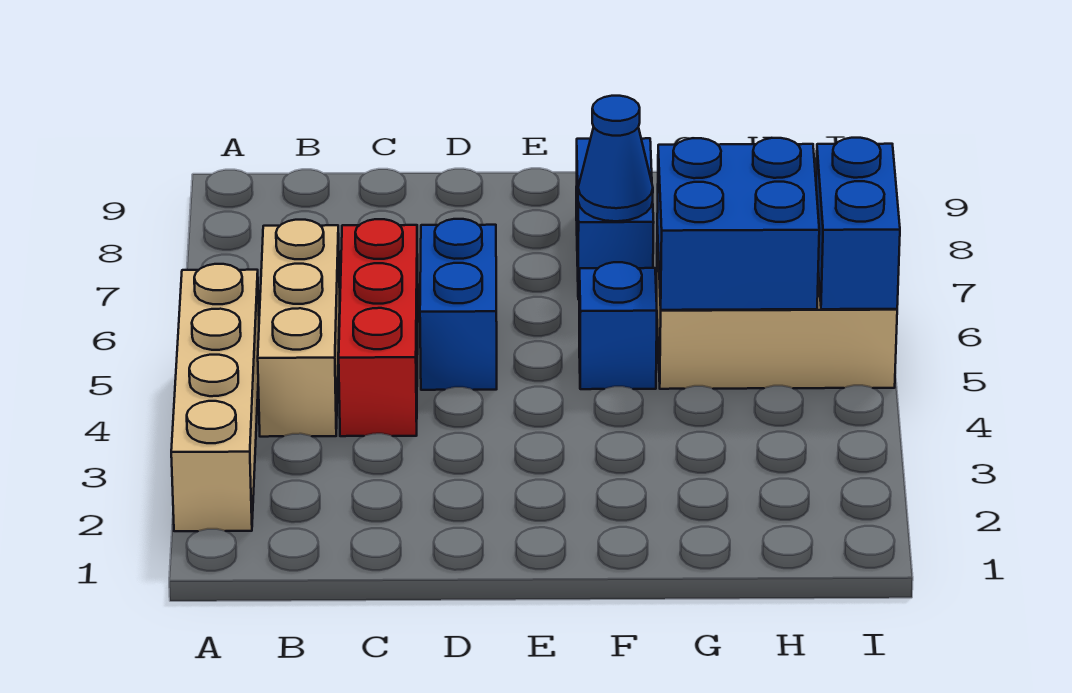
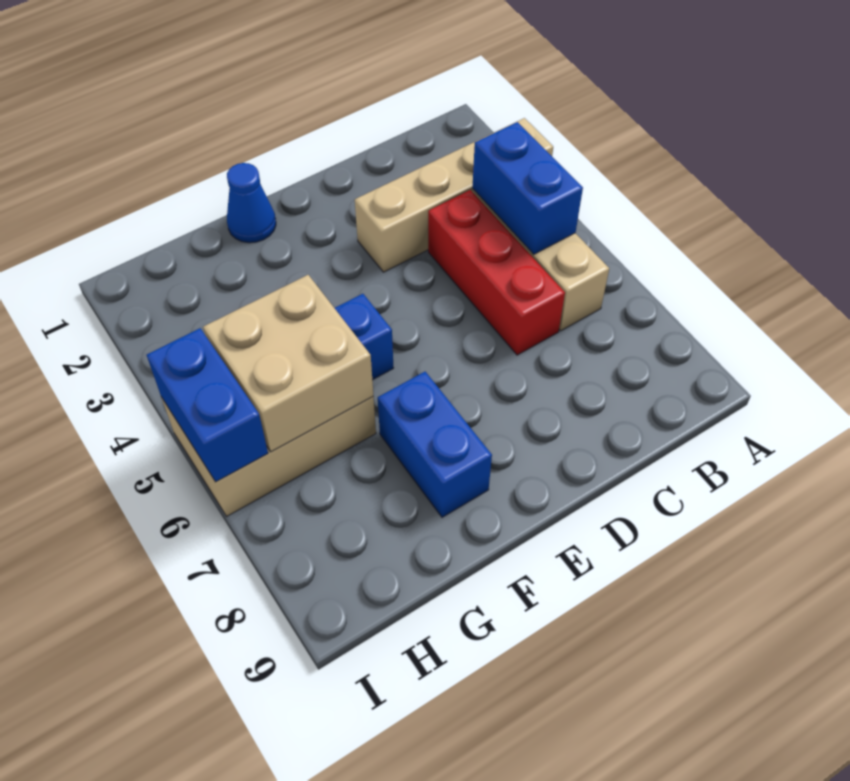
tan 1x4 brick [171,264,259,531] -> tan 1x4 brick turned to [355,118,553,272]
blue 1x2 brick [420,219,497,390] -> blue 1x2 brick moved to [472,122,583,254]
blue 1x1 cone [578,96,653,221] -> blue 1x1 cone moved to [227,163,276,243]
blue 2x2 brick [657,138,819,310] -> tan 2x2 brick [203,275,373,452]

